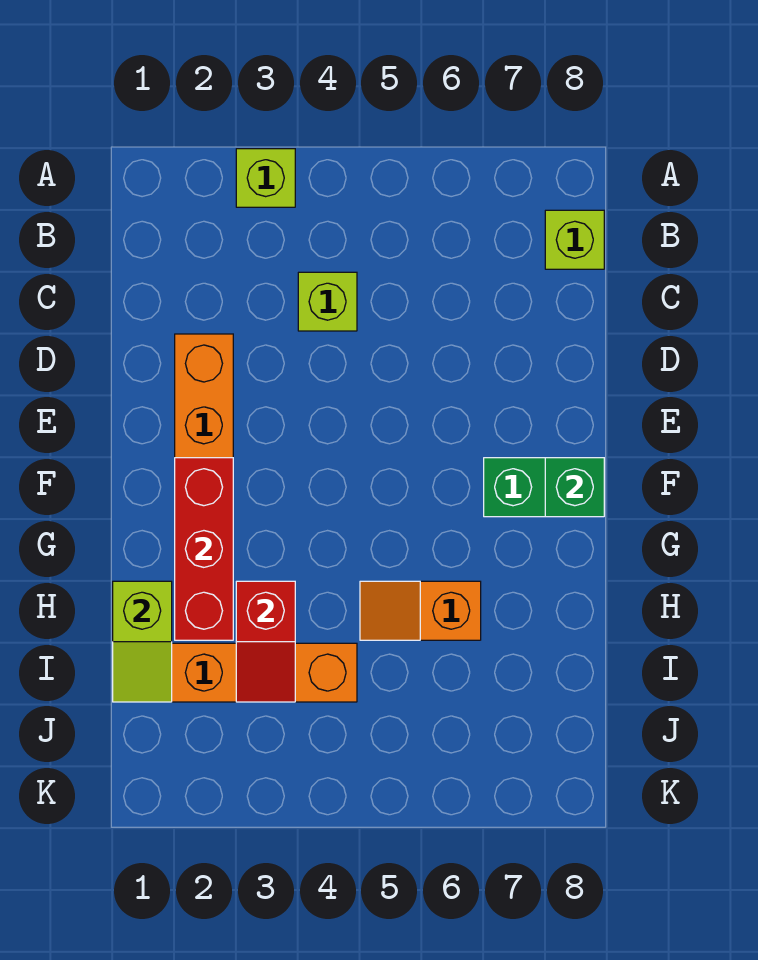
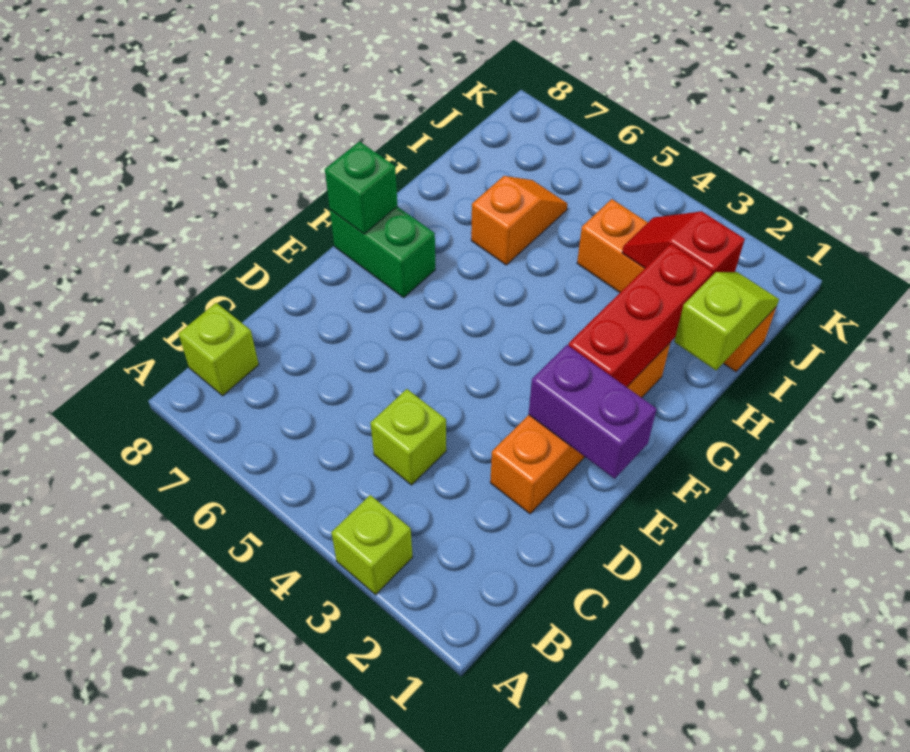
none -> purple 1x2 brick [529,345,656,479]
red 1x2 slope [236,581,295,702] -> red 1x2 slope turned to [622,211,745,275]
orange 1x2 slope [360,581,481,640] -> orange 1x2 slope turned to [471,176,567,265]

